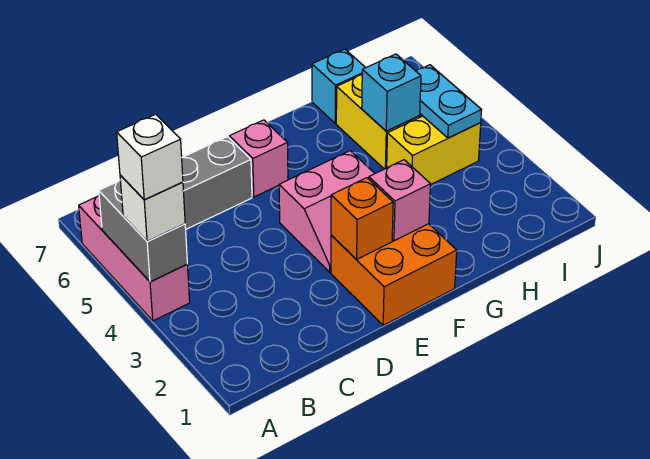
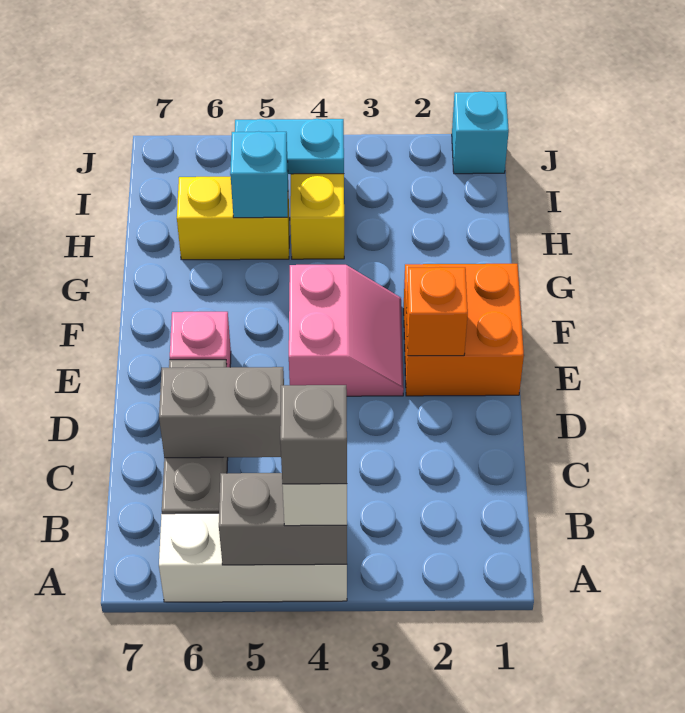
pink 1x3 brick [79,196,190,321] -> white 1x3 brick [159,513,347,602]
white 1x1 brick [117,114,183,200] -> grey 1x1 brick [280,385,347,484]
none -> grey 1x2 brick [159,367,284,458]
pink 1x1 brick [369,160,431,241] -> none
cyan 1x1 brick [312,49,366,123] -> cyan 1x1 brick moved to [452,91,509,174]

